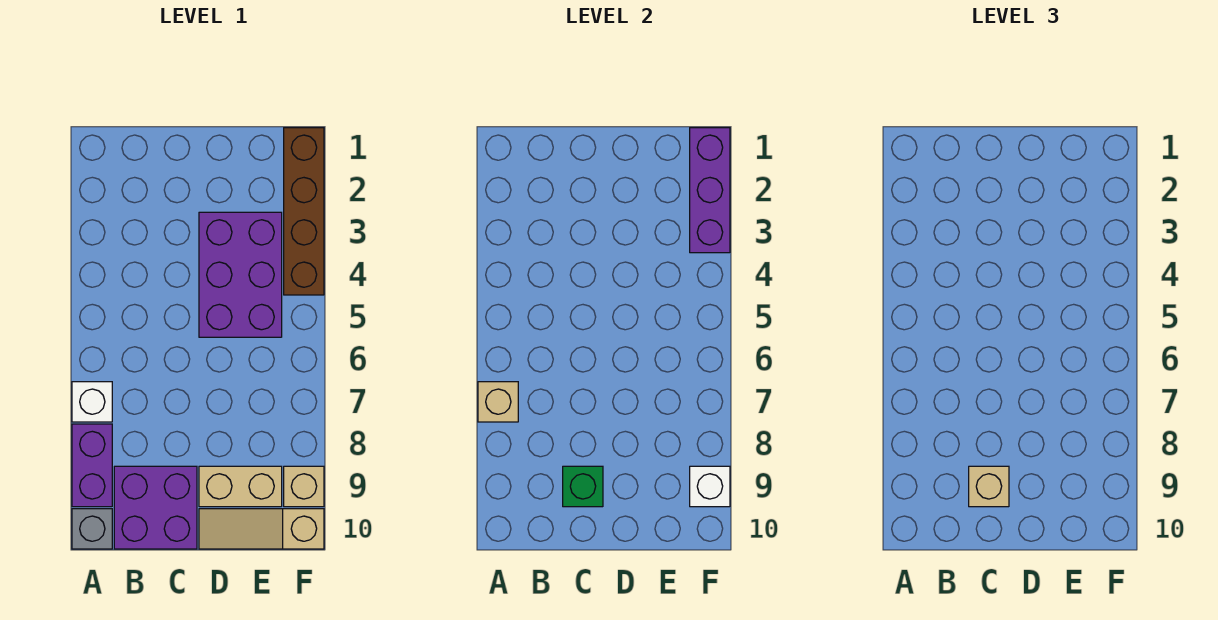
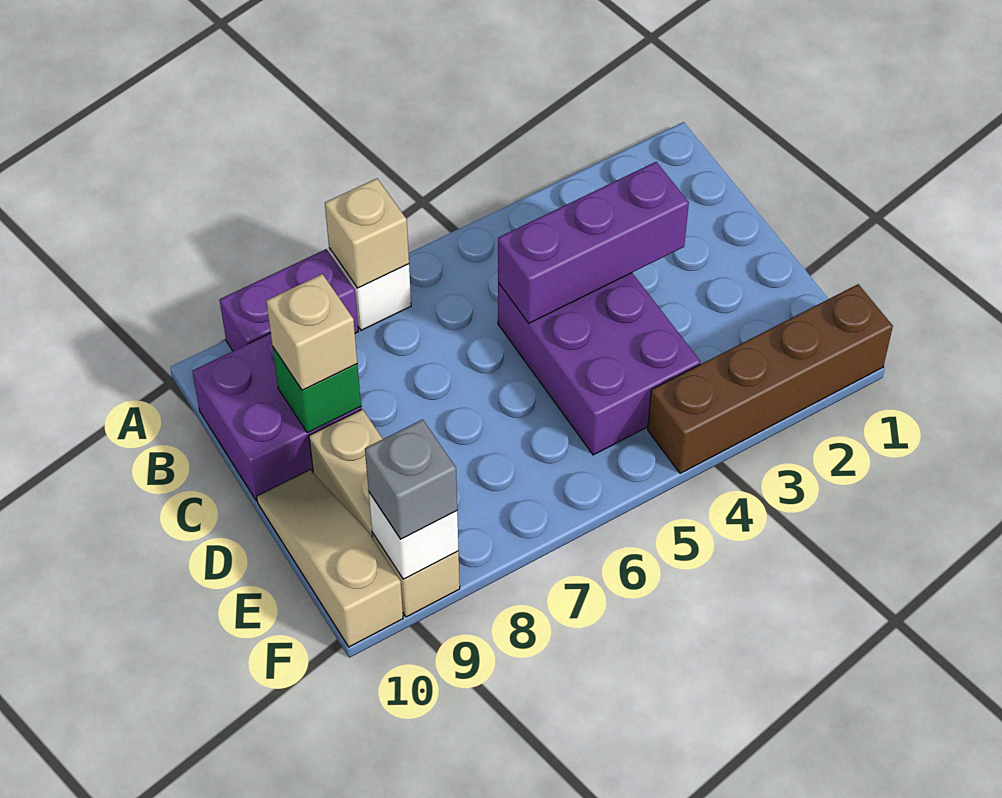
grey 1x1 brick [72,509,112,549] -> grey 1x1 brick moved to [365,420,457,539]
purple 2x3 brick [199,212,282,337] -> purple 2x3 brick turned to [498,273,700,455]
purple 1x3 brick [690,128,730,253] -> purple 1x3 brick moved to [498,162,689,323]

